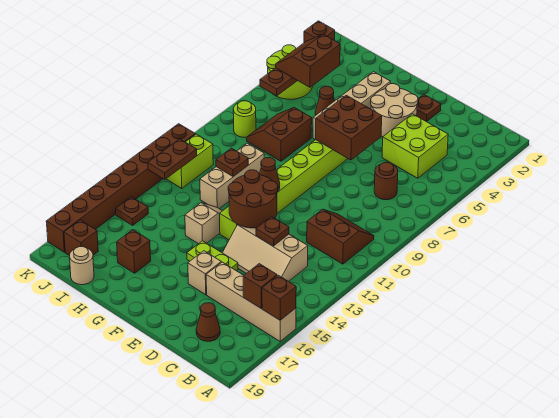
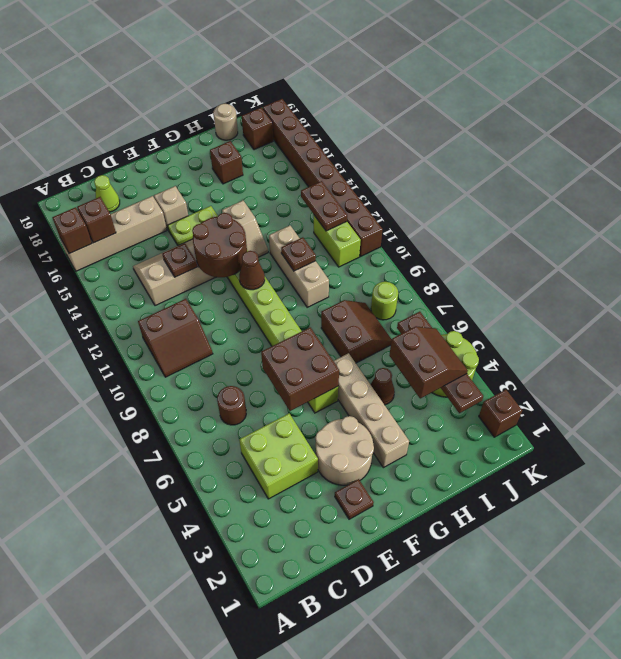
brown 1x1 cone [196,303,220,341] -> lime 1x1 cone [94,175,120,212]
brown 1x1 plate [116,197,148,225] -> none

